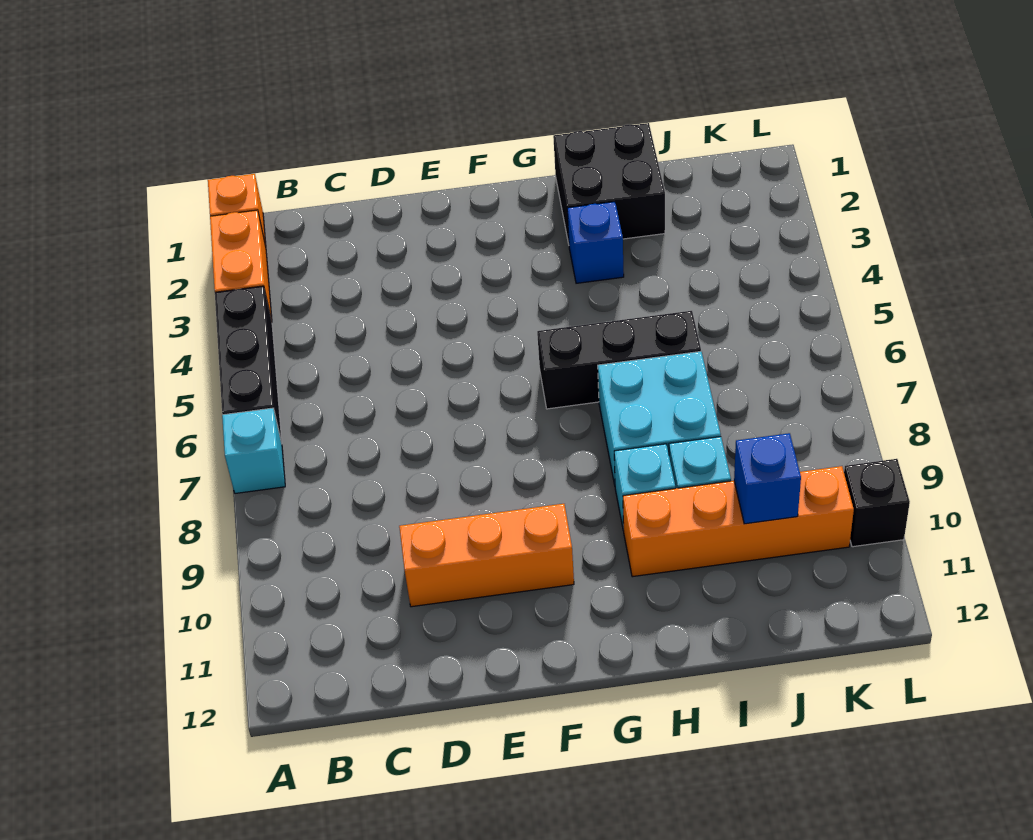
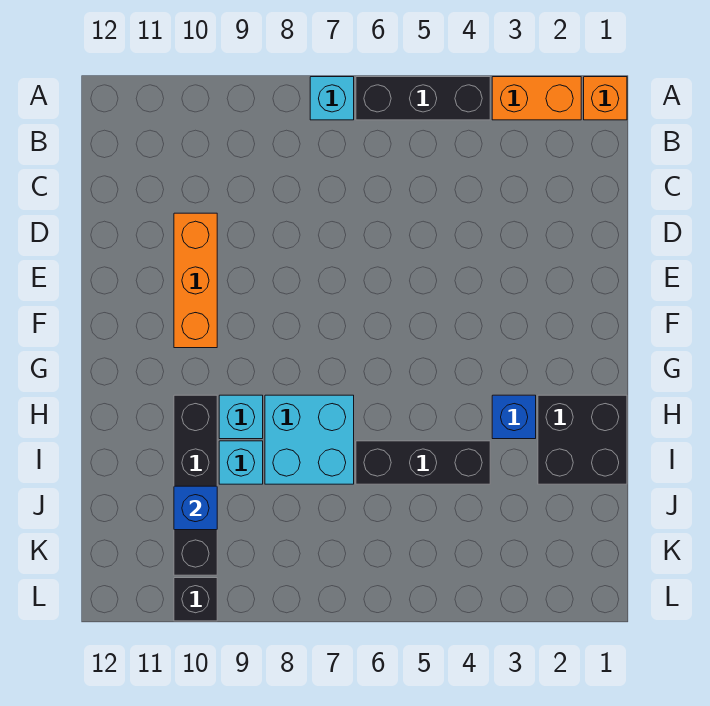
black 1x3 brick [537,311,701,409] -> black 1x3 brick turned to [356,441,490,484]
orange 1x4 brick [623,466,854,577] -> black 1x4 brick [174,395,217,575]

